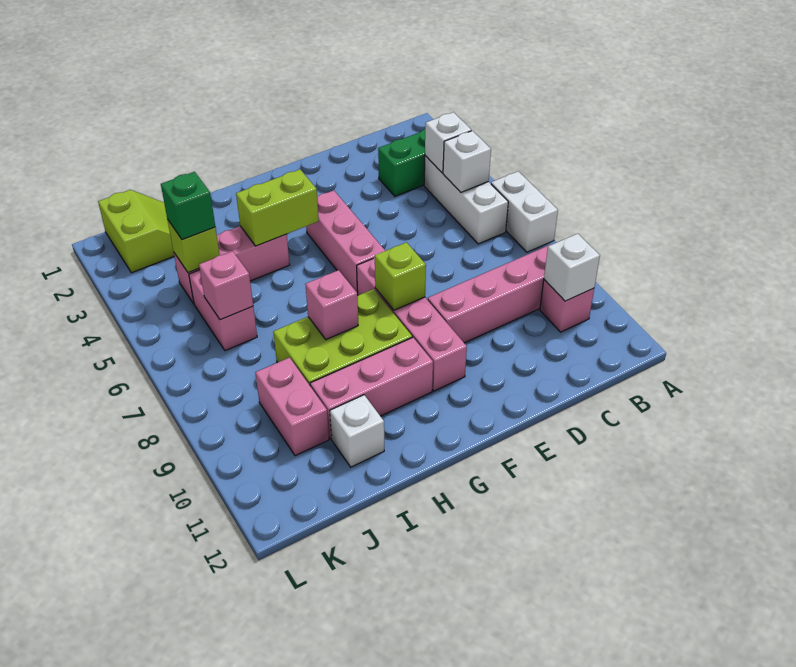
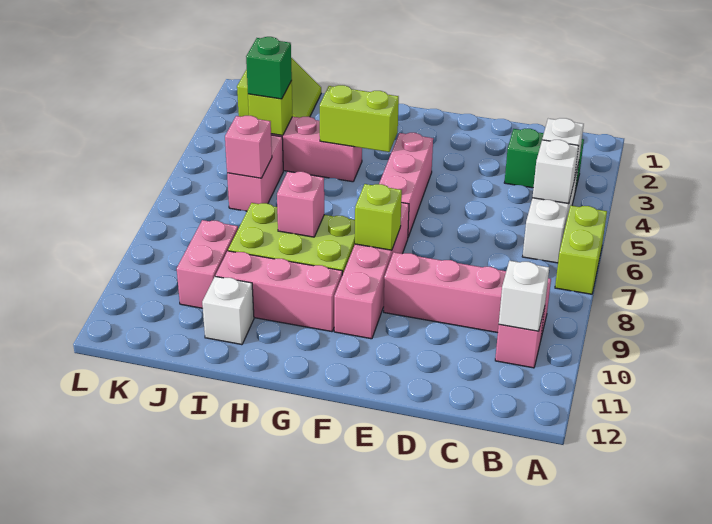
white 1x2 brick [491,171,558,252] -> lime 1x2 brick [555,206,607,294]

